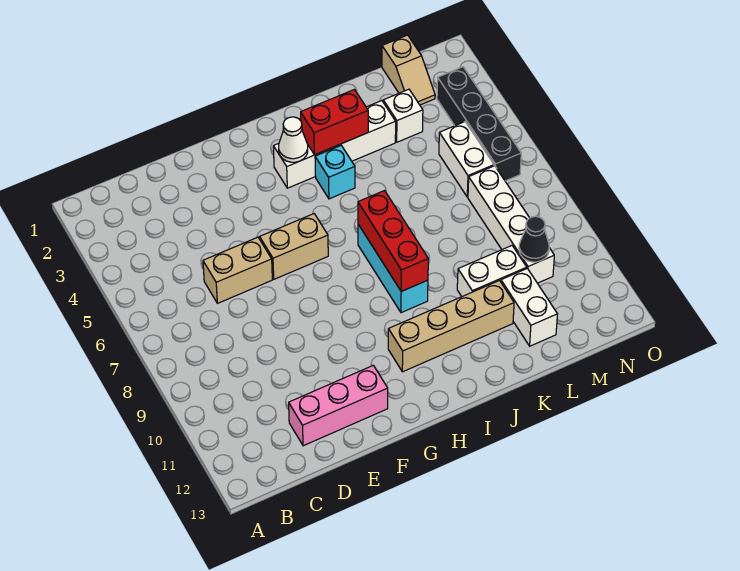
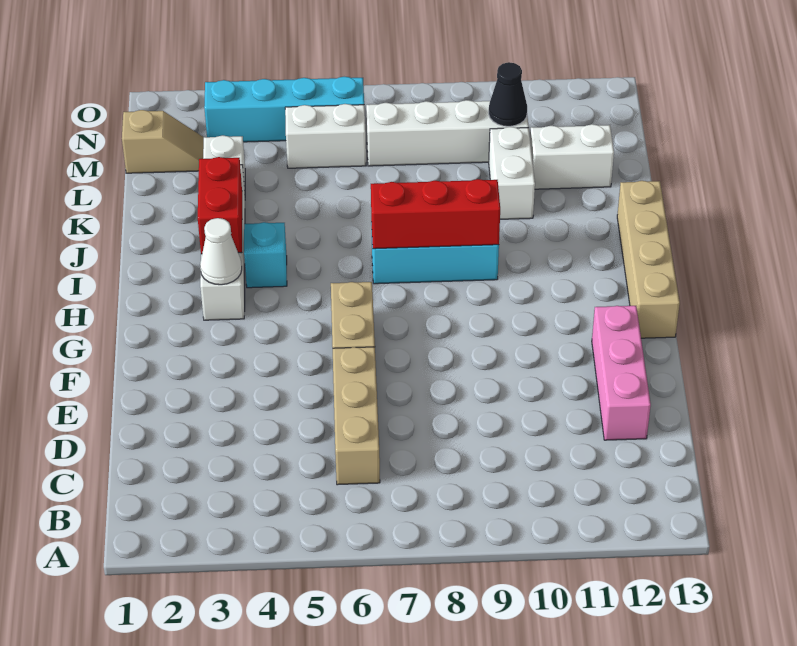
tan 1x2 brick [203,237,272,303] -> tan 1x3 brick [333,347,380,485]
tan 1x4 brick [388,281,514,372] -> tan 1x4 brick moved to [617,181,680,338]
black 1x4 brick [437,67,521,181] -> cyan 1x4 brick [204,77,364,142]

